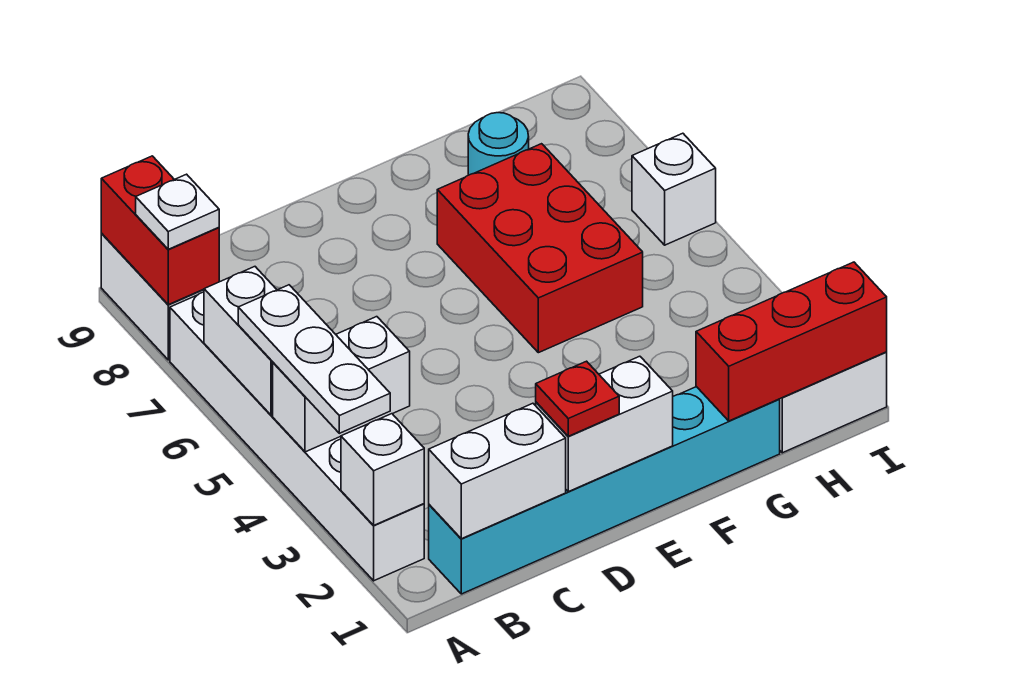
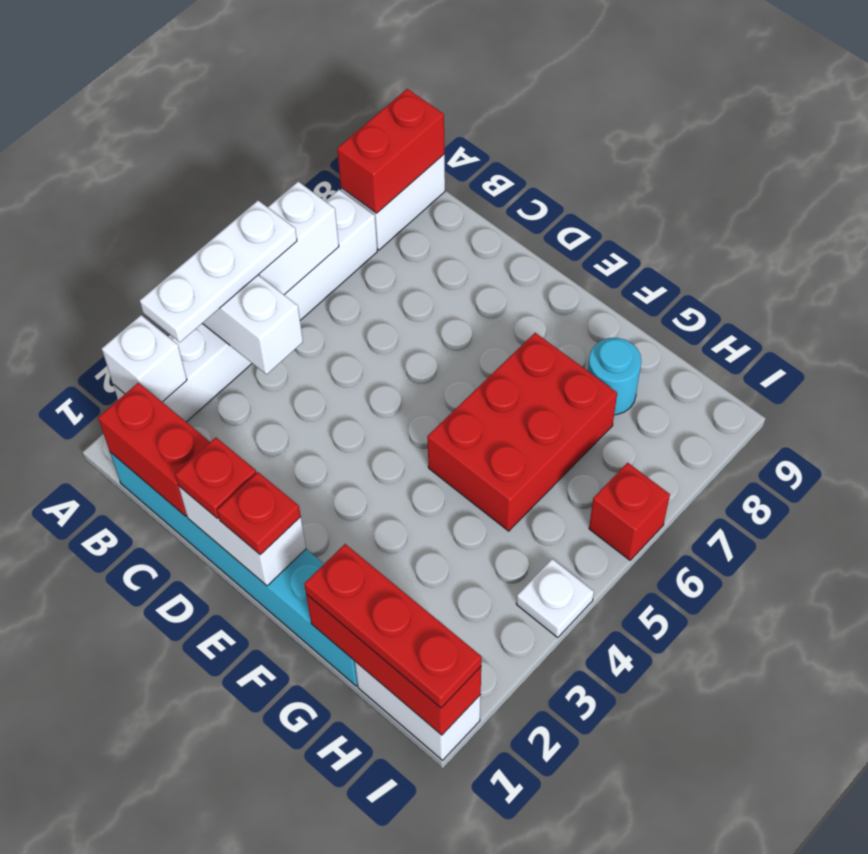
white 1x1 plate [136,174,219,249] -> white 1x1 plate moved to [516,559,594,637]
white 1x2 brick [429,403,566,539] -> red 1x2 brick [98,383,210,516]
none -> red 1x1 plate [217,472,301,555]
none -> red 1x3 plate [304,544,482,708]
white 1x1 brick [632,133,716,245] -> red 1x1 brick [589,463,670,560]

